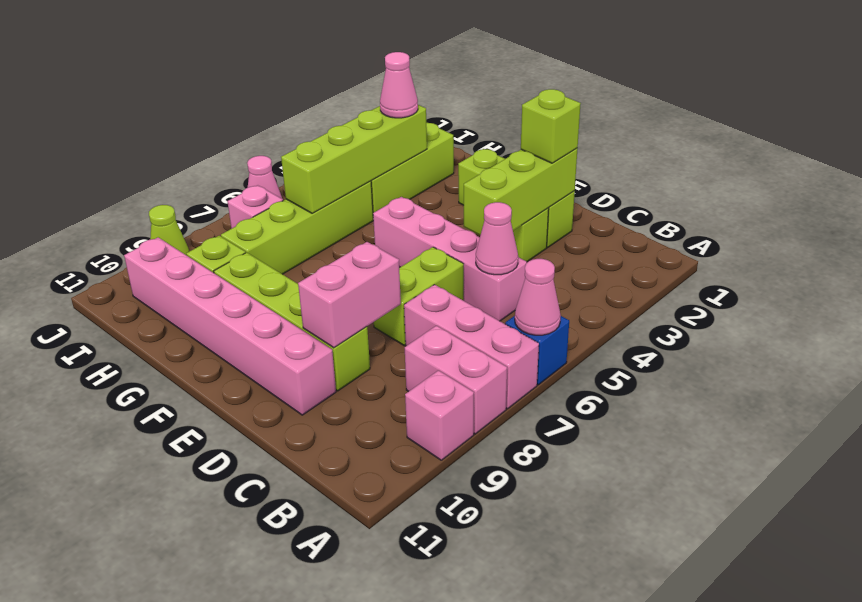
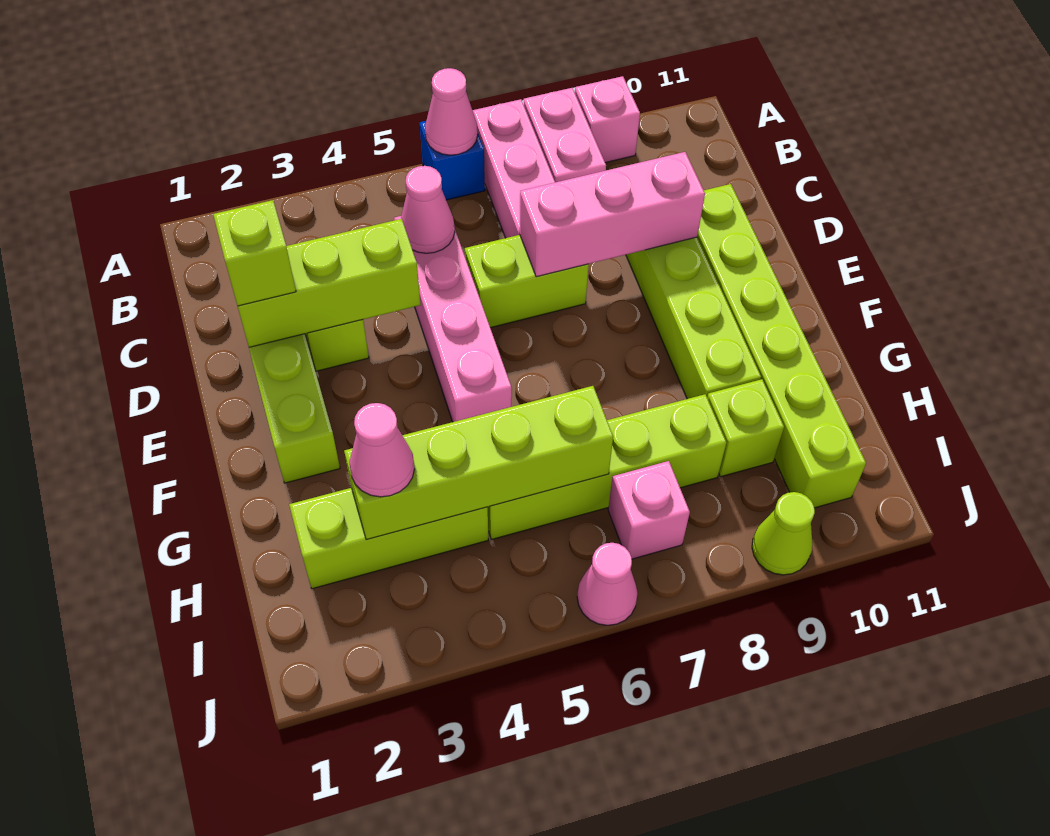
pink 1x2 brick [298,242,401,348] -> pink 1x3 brick [520,152,705,277]
pink 1x6 brick [124,237,336,415] -> lime 1x6 brick [697,184,866,508]

